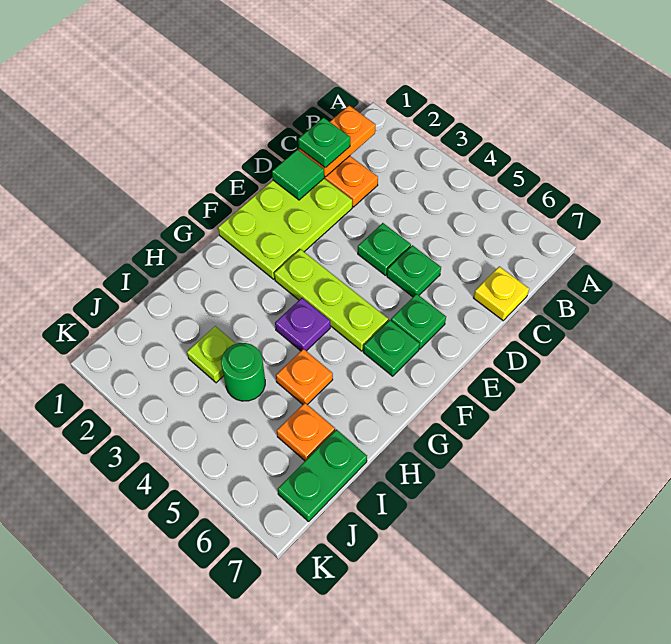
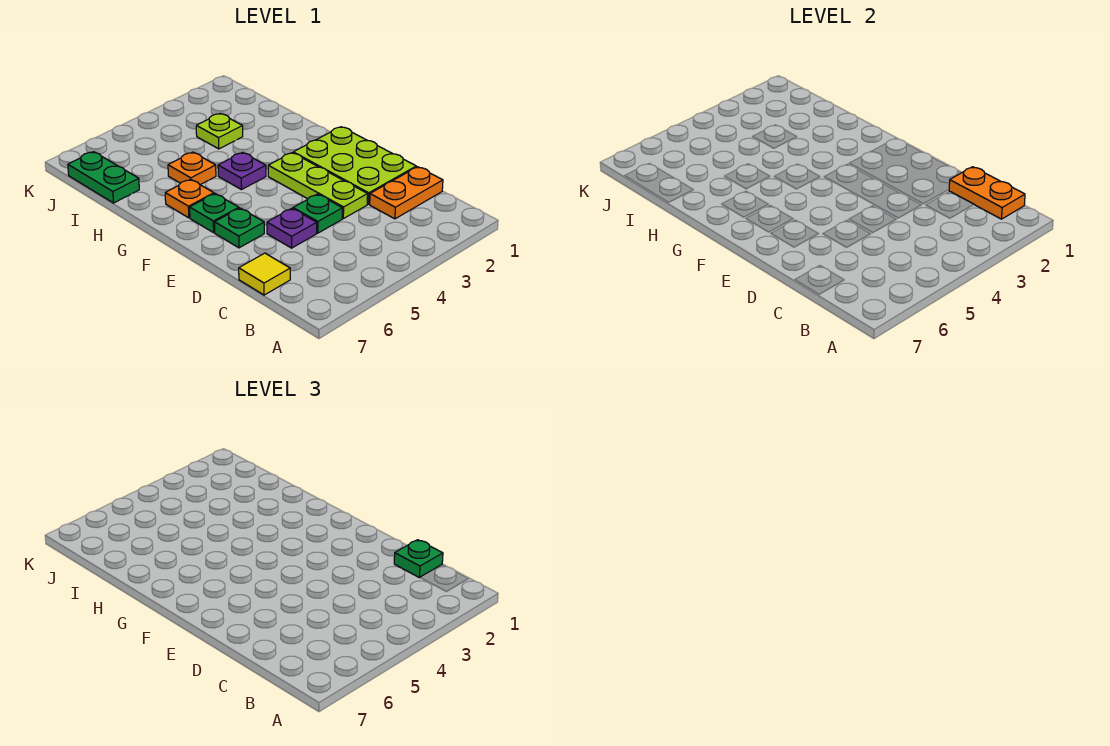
yellow 1x1 plate [474,266,529,321] -> yellow 1x1 tile [239,253,290,295]
green 1x1 tile [272,149,324,200] -> none
green 1x1 plate [387,245,441,297] -> purple 1x1 plate [267,208,317,248]
lime 1x3 plate [274,249,388,351] -> lime 1x3 plate turned to [268,153,368,219]
green 1x1 round brick [221,343,265,401] -> none
orange 1x1 plate [277,403,335,461] -> orange 1x1 plate moved to [165,179,214,218]

